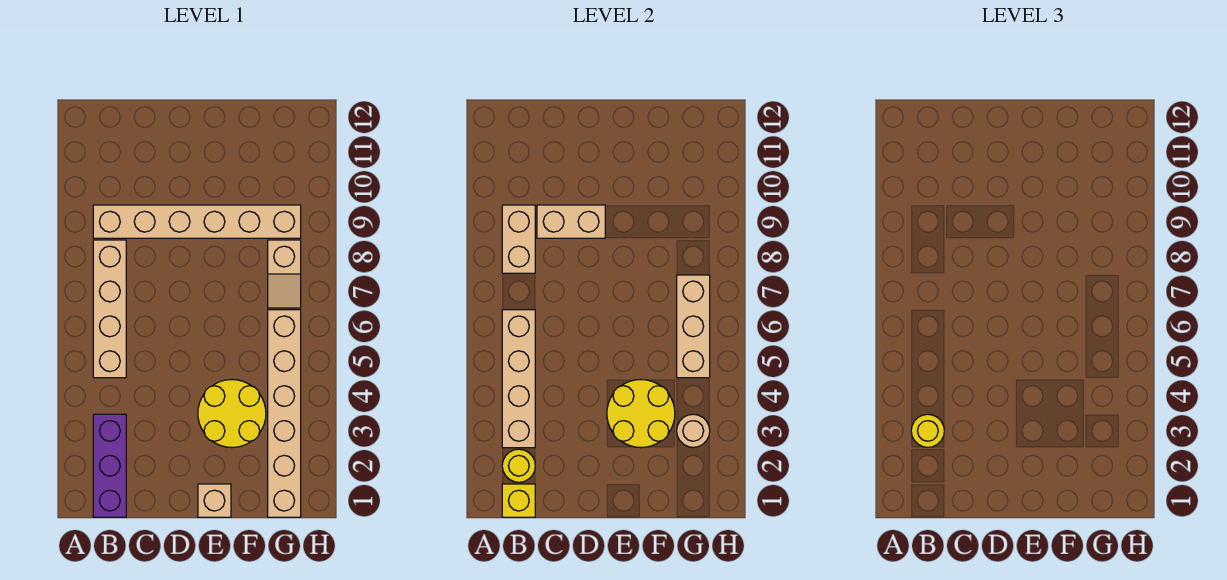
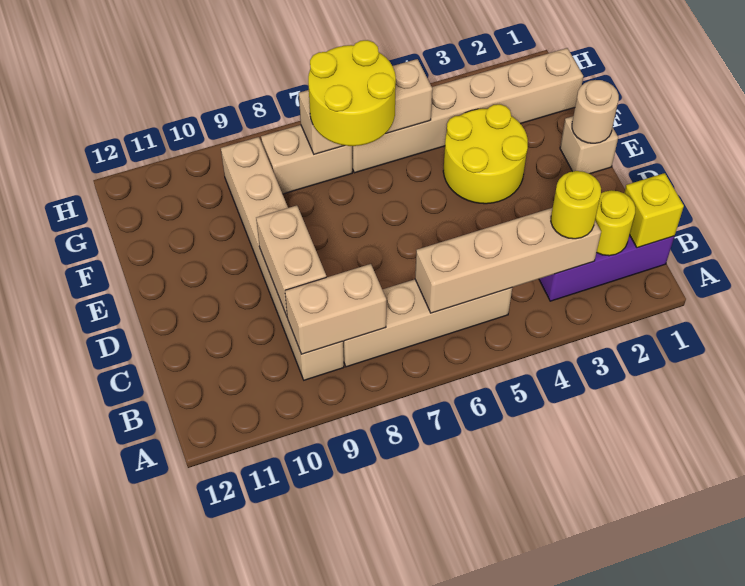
yellow 2x2 round brick [607,380,675,448] -> yellow 2x2 round brick moved to [308,40,396,146]
tan 1x1 round brick [677,414,710,448] -> tan 1x1 round brick moved to [572,80,619,143]
tan 1x2 slope [268,240,301,308] -> tan 1x2 brick [261,125,352,194]

